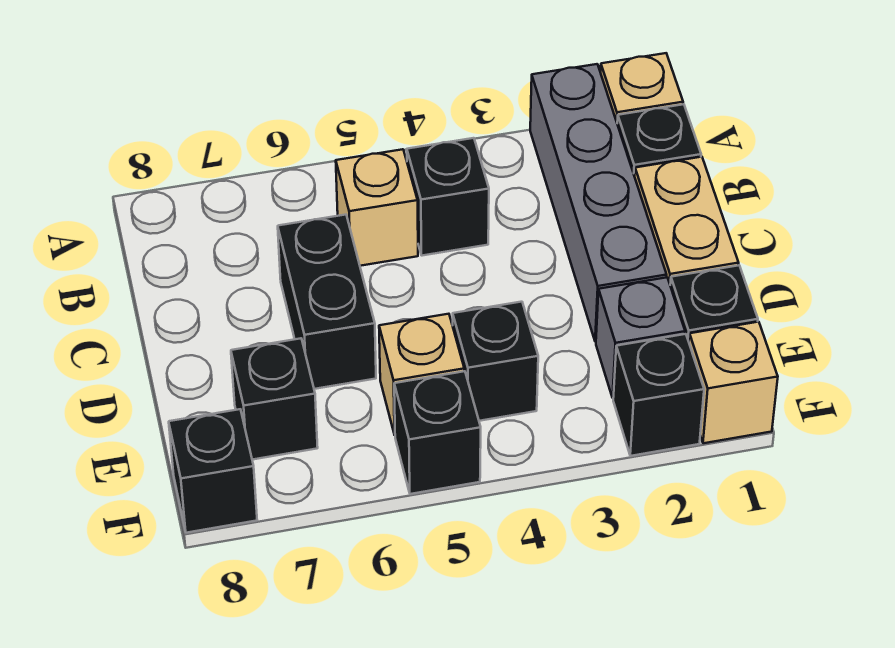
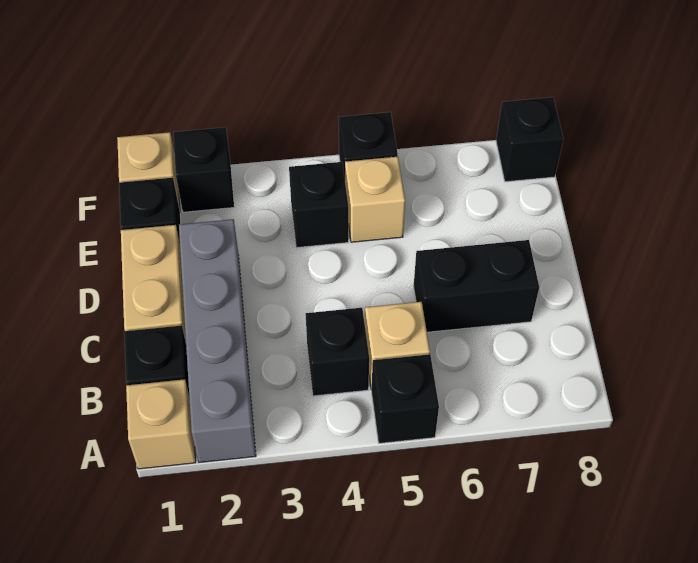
black 1x2 brick [278,215,376,389] -> black 1x2 brick turned to [414,240,539,332]
grey 1x1 brick [596,277,685,398] -> none
black 1x1 brick [231,338,318,460] -> black 1x1 brick moved to [372,354,439,443]

